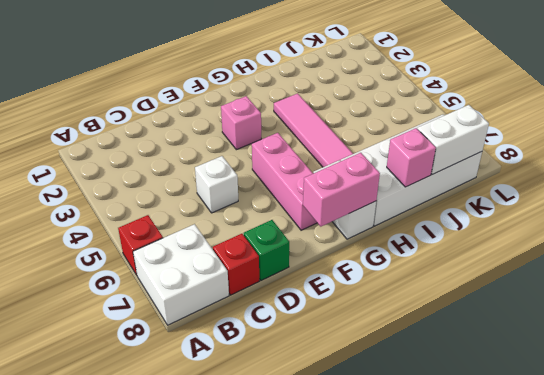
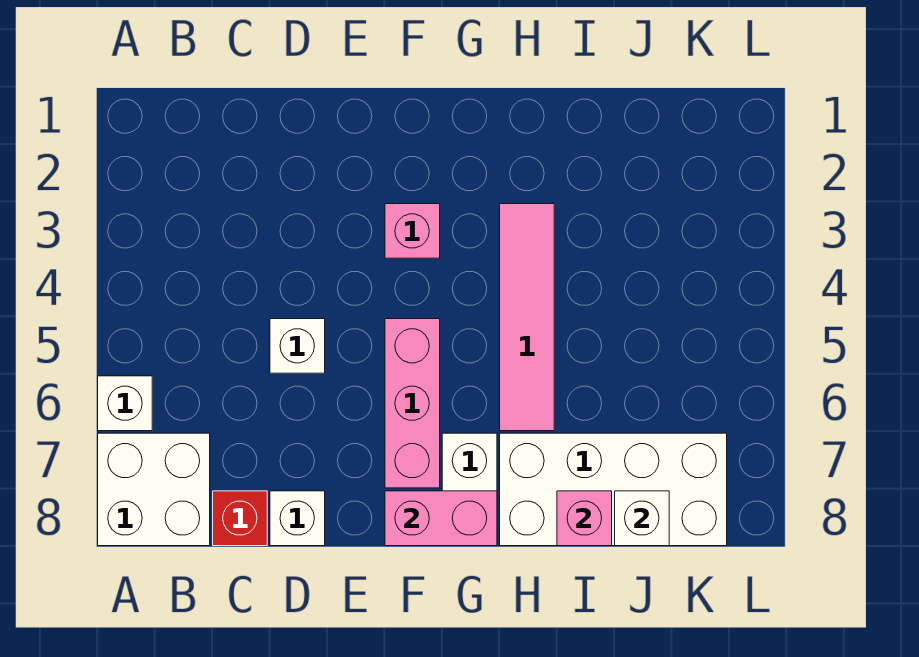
red 1x1 brick [118,215,163,275] -> white 1x1 brick [98,376,152,431]
green 1x1 brick [244,220,289,280] -> white 1x1 brick [270,491,325,546]
white 1x2 brick [417,105,489,175] -> white 1x1 brick [615,491,669,546]

